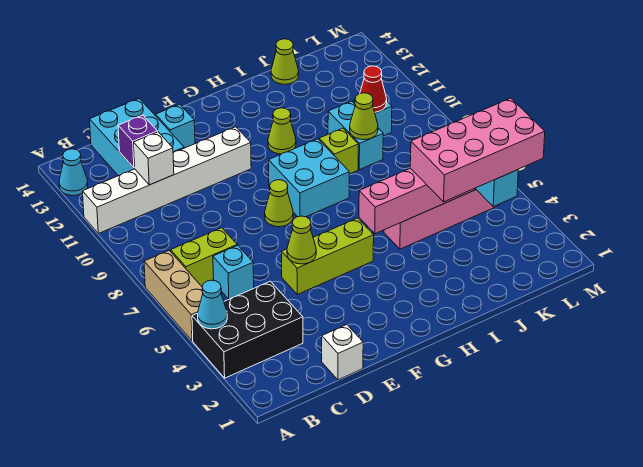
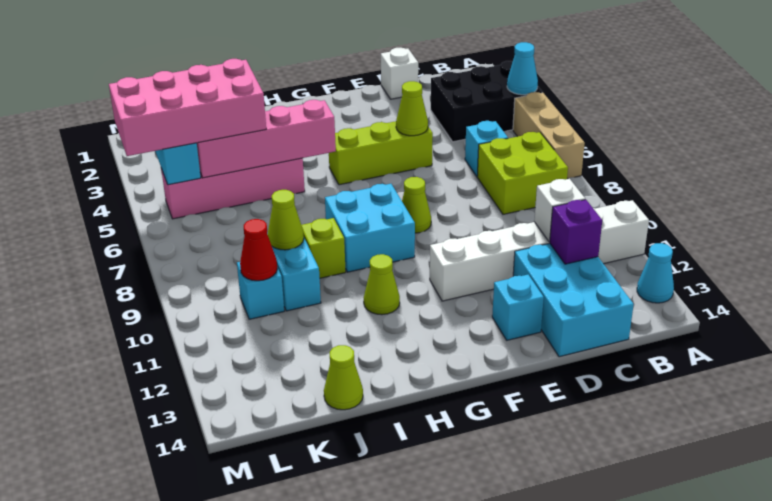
lime 1x2 brick [171,228,237,286] -> lime 2x2 brick [477,132,568,214]

